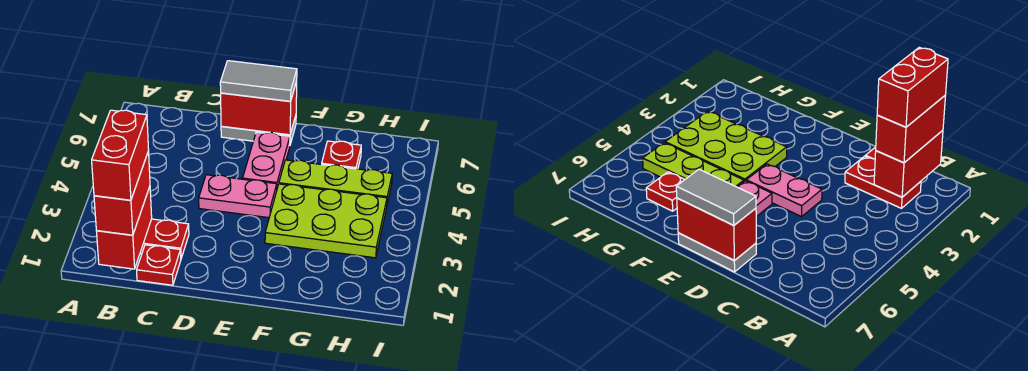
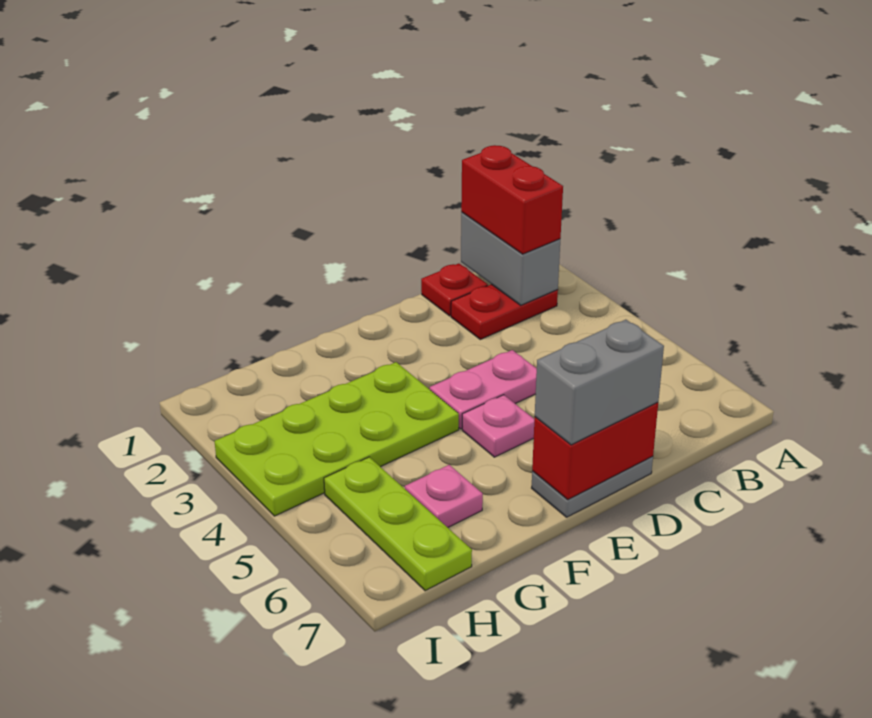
red 1x2 brick [97,187,152,269] -> grey 1x2 brick [461,213,560,305]
red 1x2 brick [92,110,149,200] -> none
grey 1x2 tile [220,61,297,101] -> grey 1x2 brick [535,320,664,445]
pink 1x2 plate [243,132,290,188] -> pink 1x1 plate [462,395,534,457]
lime 2x3 plate [265,184,387,258] -> lime 2x4 plate [215,362,459,516]
lime 1x3 plate [279,160,392,204] -> lime 1x3 plate turned to [324,457,472,591]
red 1x1 plate [322,141,361,169] -> pink 1x1 plate [405,465,483,527]

